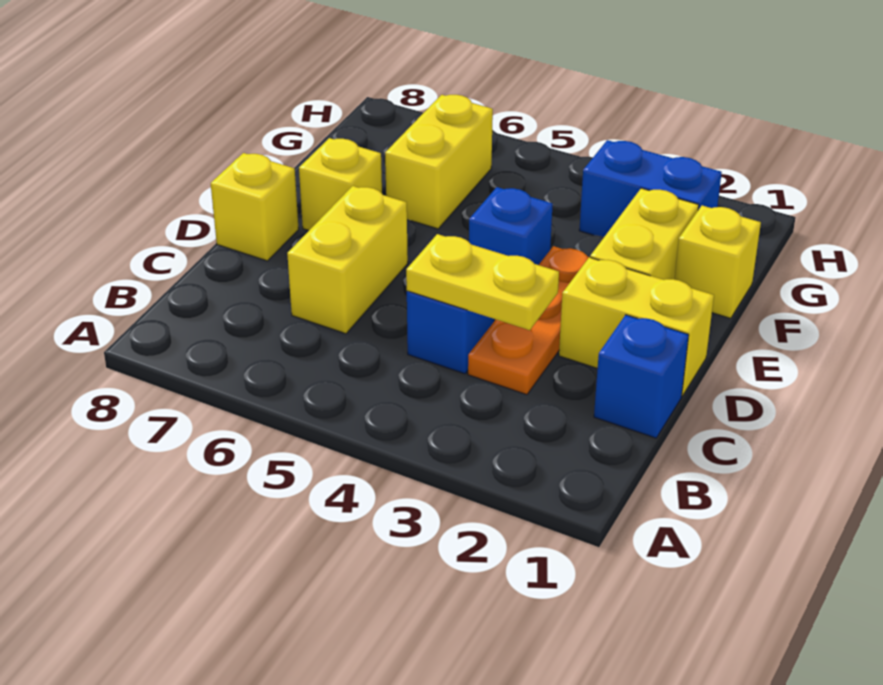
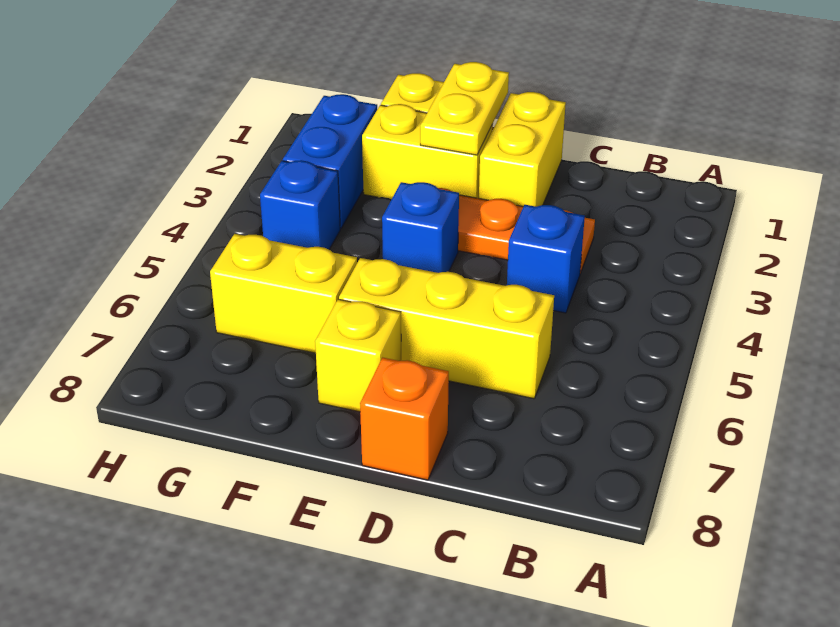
blue 1x1 brick [594,315,689,438] -> blue 1x1 brick moved to [260,160,340,249]
yellow 1x2 plate [406,234,559,330] -> yellow 1x2 plate moved to [420,62,509,155]
yellow 1x2 brick [287,186,408,334] -> yellow 1x3 brick [339,258,554,399]
yellow 1x1 brick [211,153,299,261] -> orange 1x1 brick [360,358,449,480]

